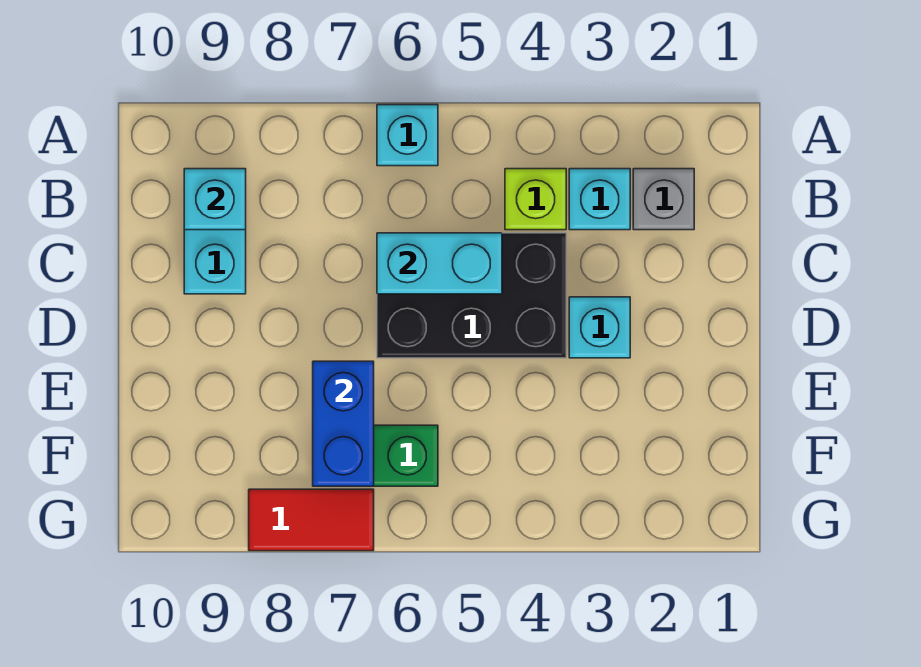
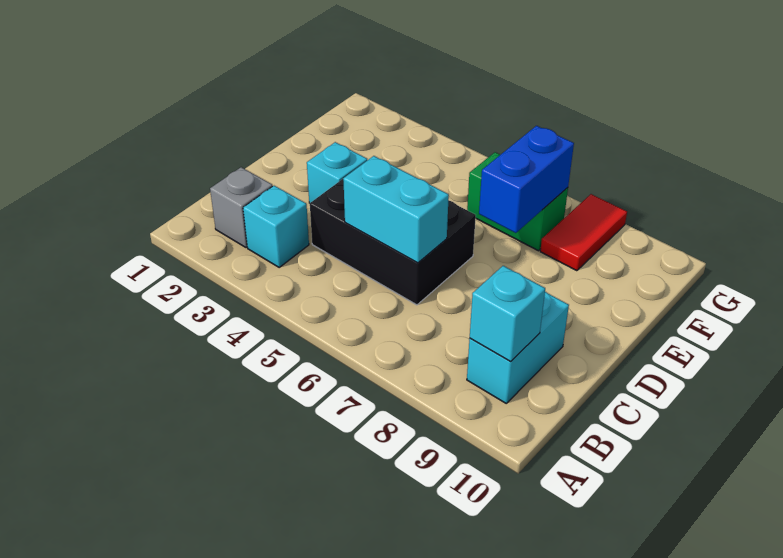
cyan 1x1 brick [377,105,438,166] -> none
lime 1x1 brick [505,169,566,230] -> none
red 1x2 tile [249,489,374,551] -> red 1x2 tile turned to [540,194,627,271]

